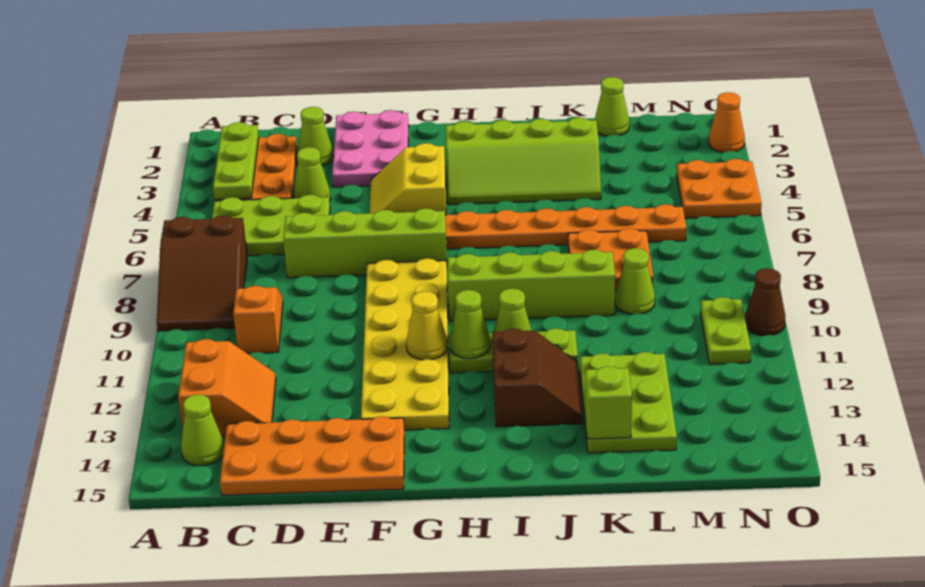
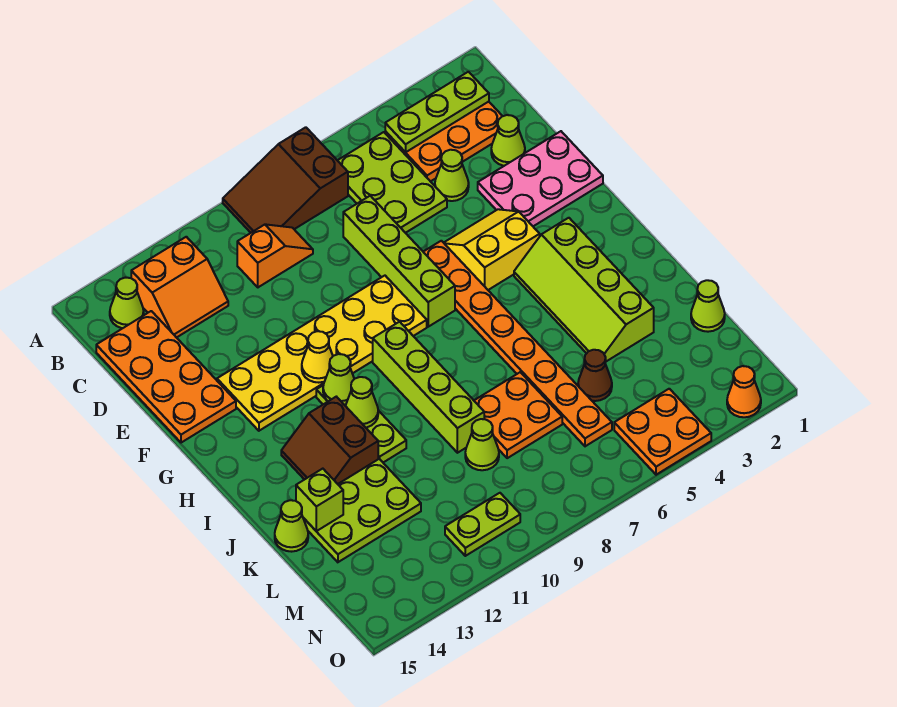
brown 2x2 slope [492,329,583,427] -> brown 2x2 slope turned to [281,397,378,484]
none -> lime 1x1 cone [275,500,308,552]
brown 1x1 cone [745,268,785,336] -> brown 1x1 cone moved to [578,350,612,401]

